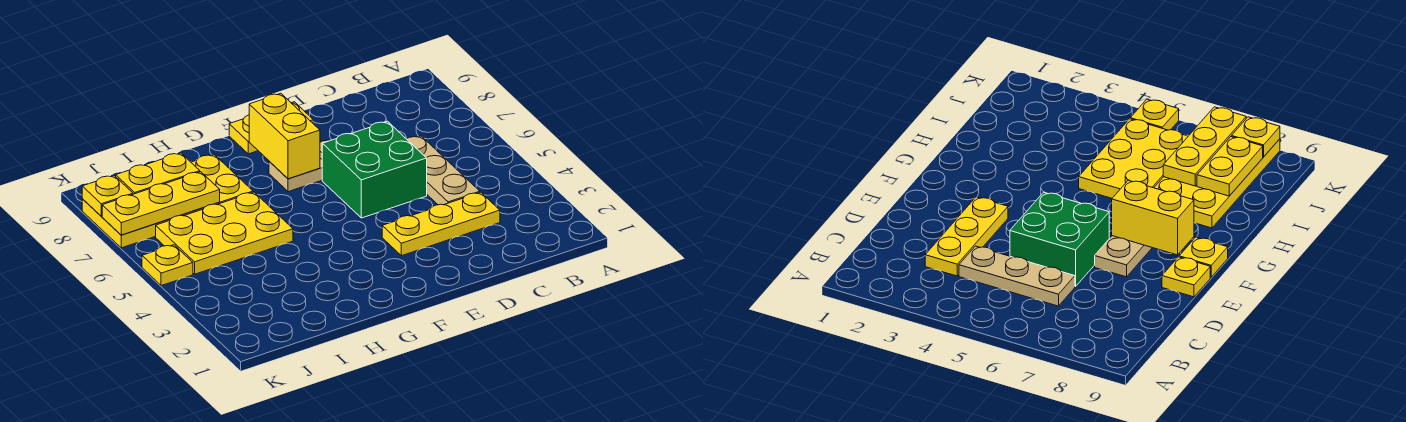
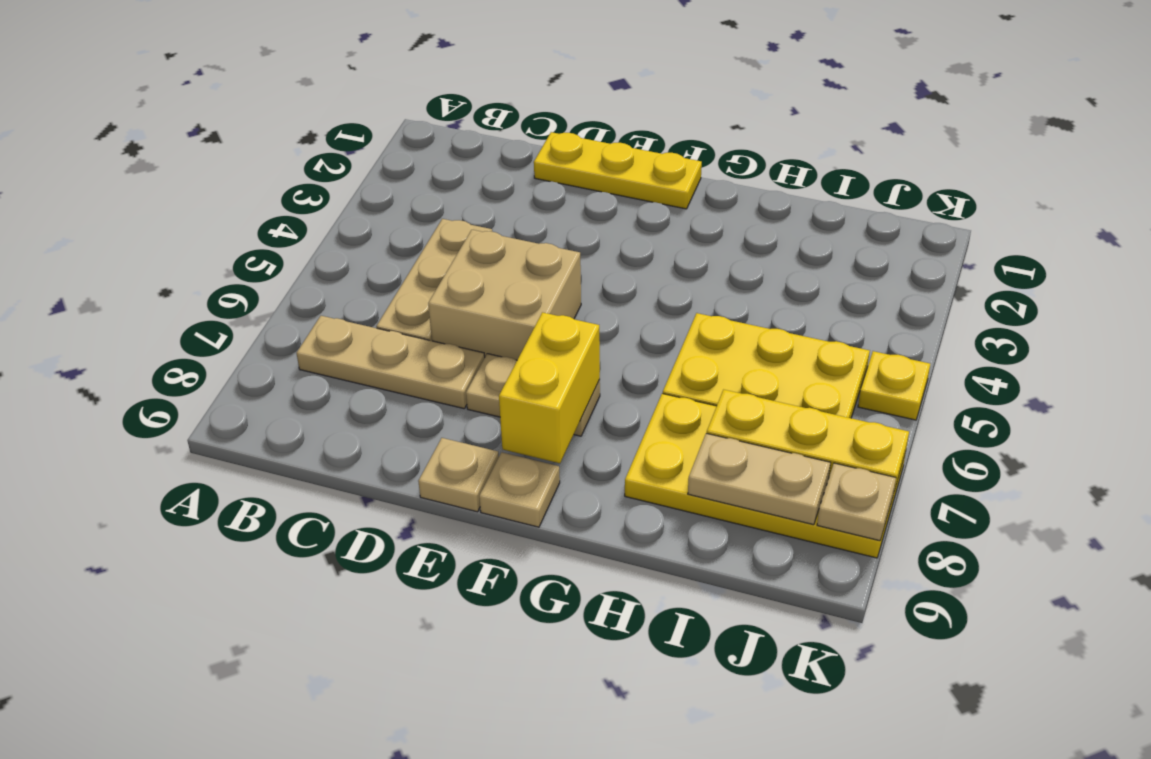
none -> tan 1x3 plate [297,316,485,409]
yellow 1x3 plate [382,192,500,256] -> yellow 1x3 plate moved to [534,132,702,209]
green 2x2 brick [322,121,427,218] -> tan 2x2 brick [428,230,581,360]
yellow 1x1 plate [1162,257,1210,297] -> tan 1x1 plate [418,438,499,512]
yellow 1x1 plate [229,115,258,154] -> tan 1x1 plate [479,452,560,527]
yellow 1x2 plate [116,153,200,194] -> tan 1x2 plate [688,433,830,525]
yellow 1x1 plate [82,175,133,216] -> tan 1x1 plate [817,463,896,541]

